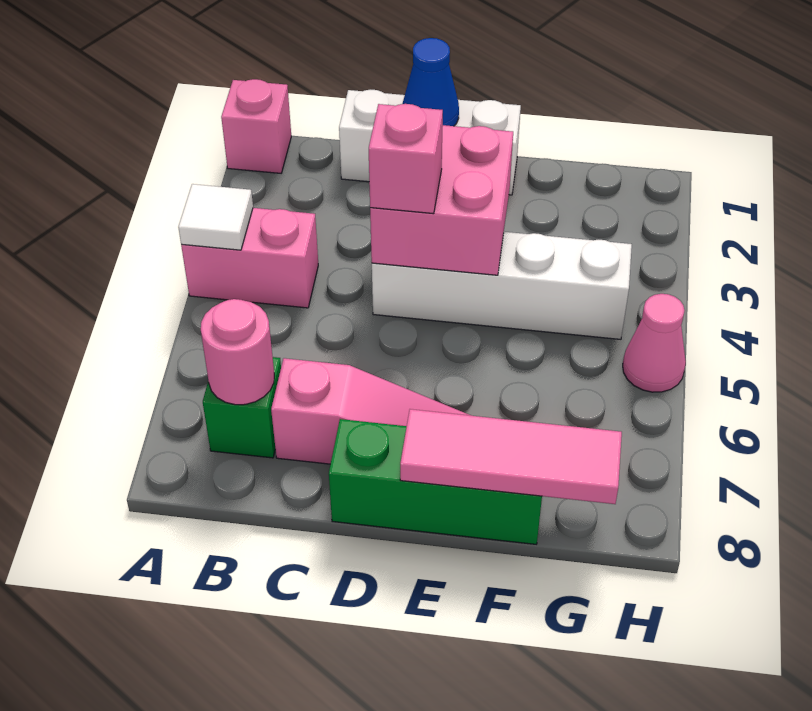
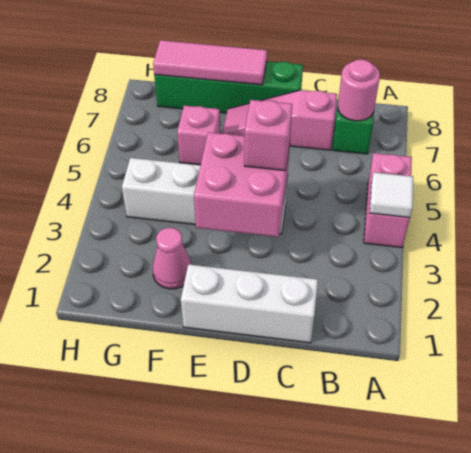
pink 1x1 brick [221,79,291,173] -> pink 1x1 brick moved to [177,106,220,165]
pink 1x2 brick [181,208,318,308] -> pink 1x2 brick turned to [364,153,412,248]
blue 1x1 cone [402,38,459,126] -> none
green 1x3 brick [329,419,542,544] -> green 1x4 brick [154,61,303,113]
pink 1x1 cone [623,294,686,392] -> pink 1x1 cone moved to [153,228,192,289]

